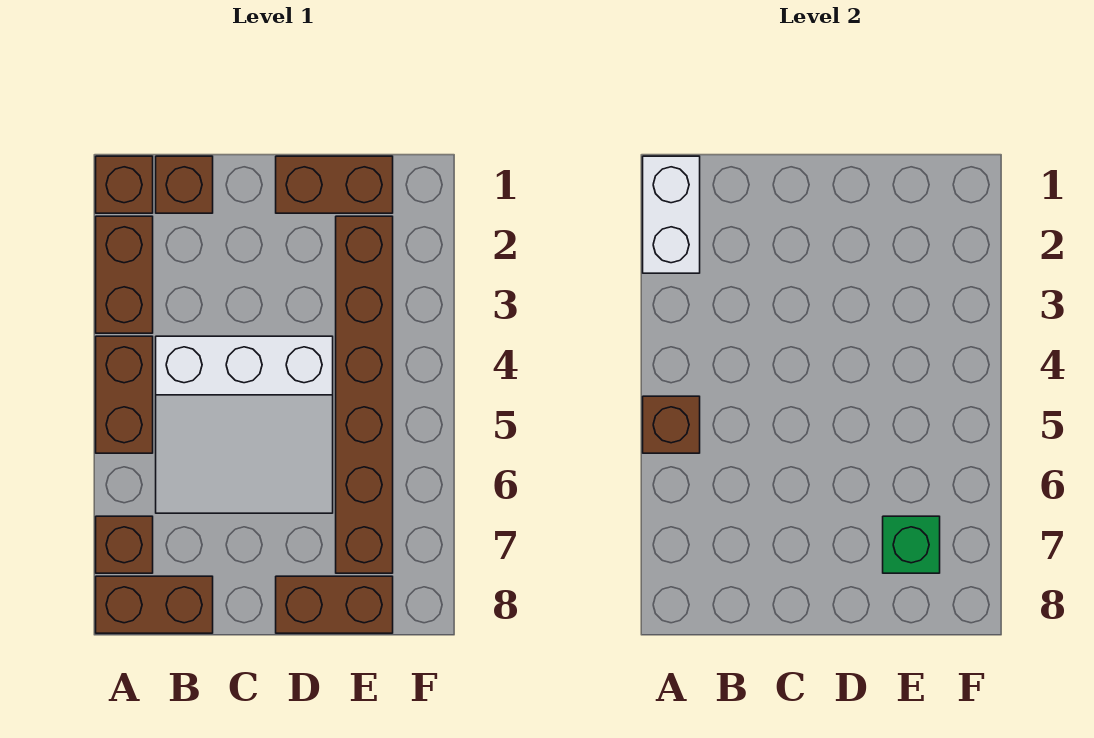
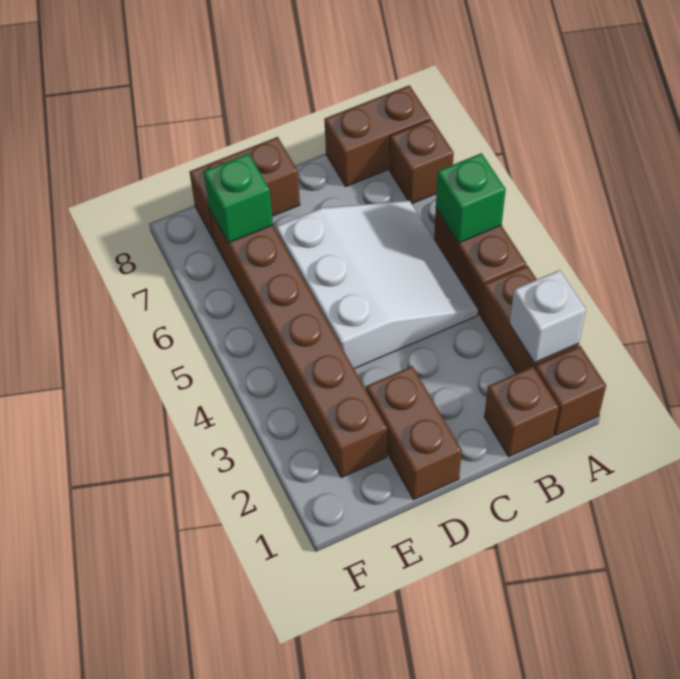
white 1x2 brick [643,156,700,273] -> white 1x1 brick [510,270,586,363]
brown 1x1 brick [643,396,700,453] -> green 1x1 brick [436,153,506,243]
white 3x3 slope [156,336,333,513] -> white 3x3 slope turned to [276,201,478,369]
brown 1x2 brick [276,156,393,213] -> brown 1x2 brick turned to [366,366,462,500]

